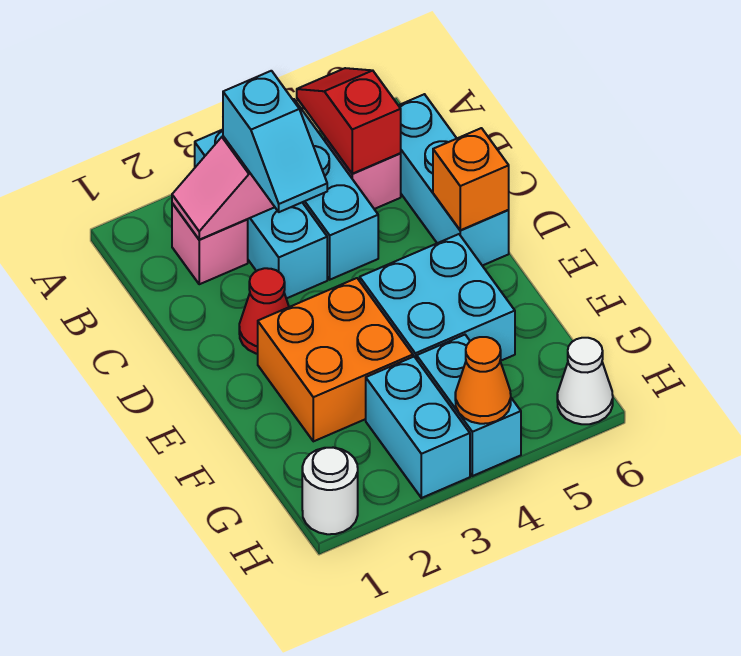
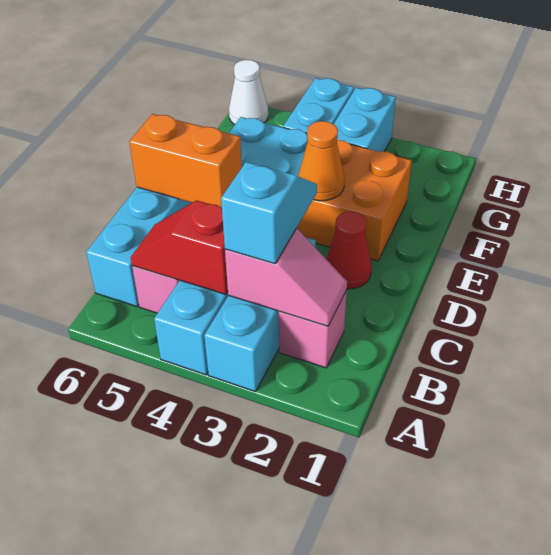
red 1x2 slope [297,68,401,174] -> red 1x2 slope turned to [131,200,228,295]
orange 1x1 brick [433,128,509,230] -> orange 1x2 brick [129,114,242,207]
white 1x1 round brick [302,448,358,534] -> none
orange 1x1 cone [455,337,511,424] -> orange 1x1 cone moved to [298,121,345,201]

